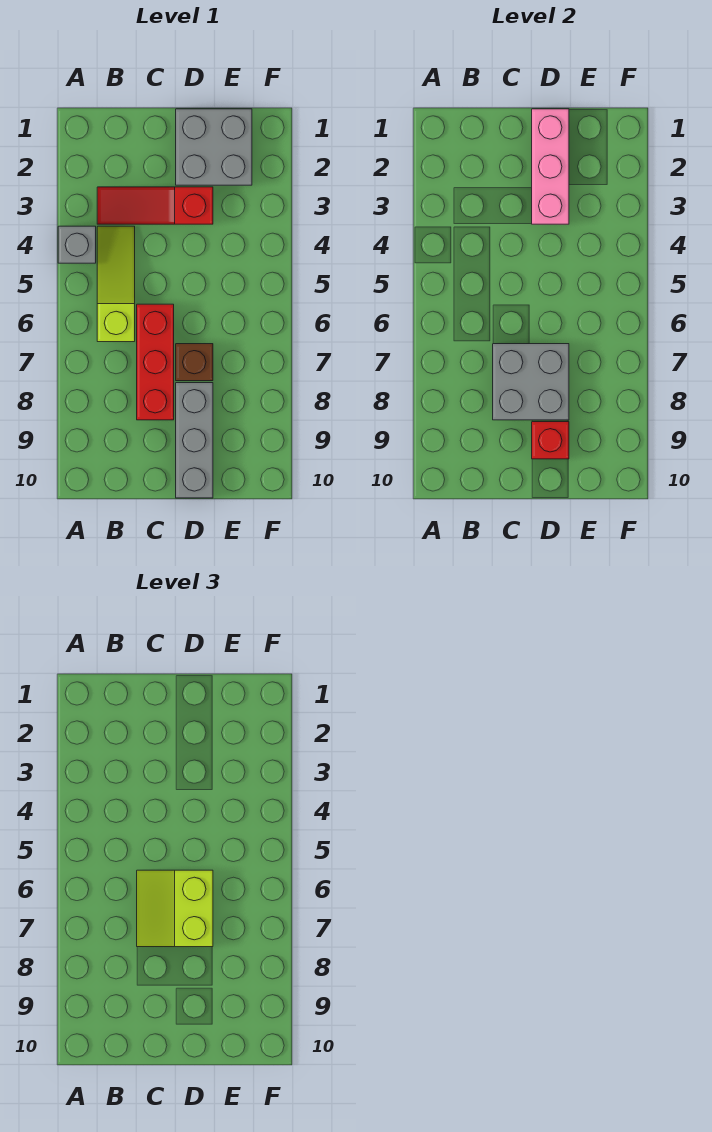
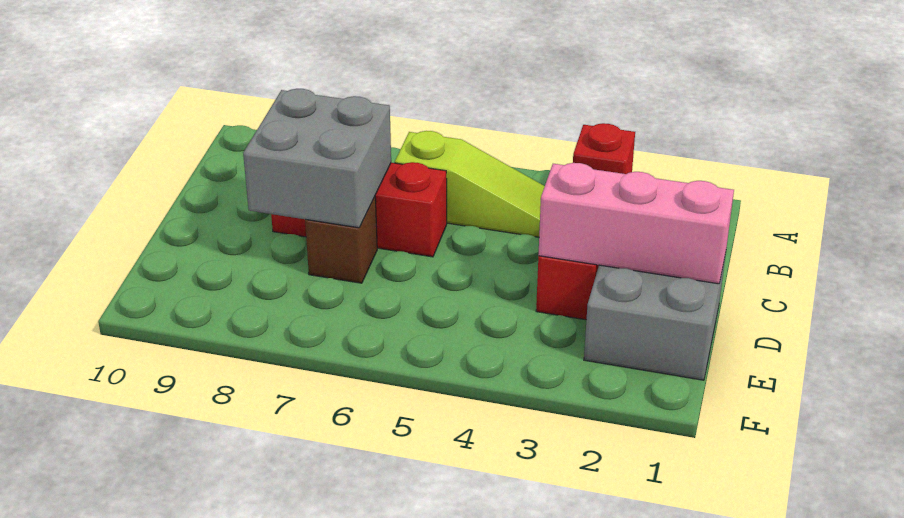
grey 1x1 brick [58,226,96,263] -> none
lime 2x2 slope [137,870,213,947] -> none
grey 1x3 brick [176,383,213,498] -> none
red 1x1 brick [532,422,569,459] -> red 1x1 brick moved to [573,123,635,174]

